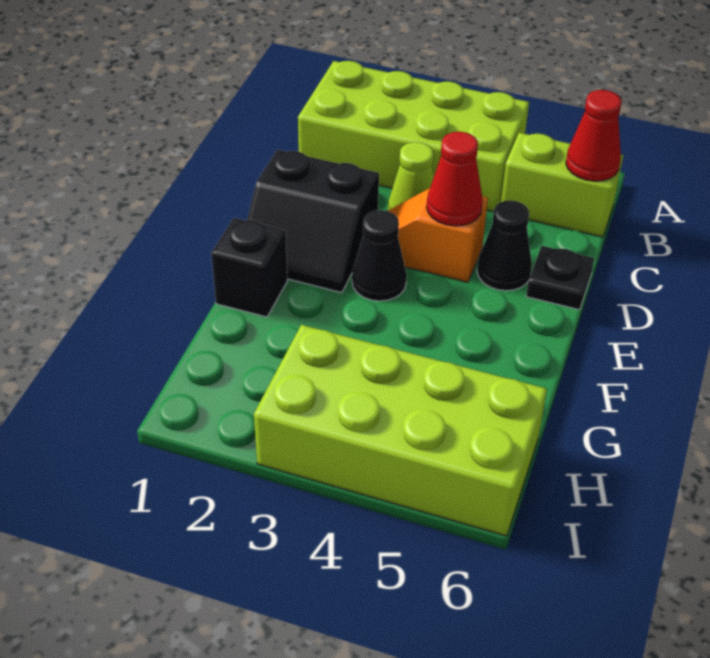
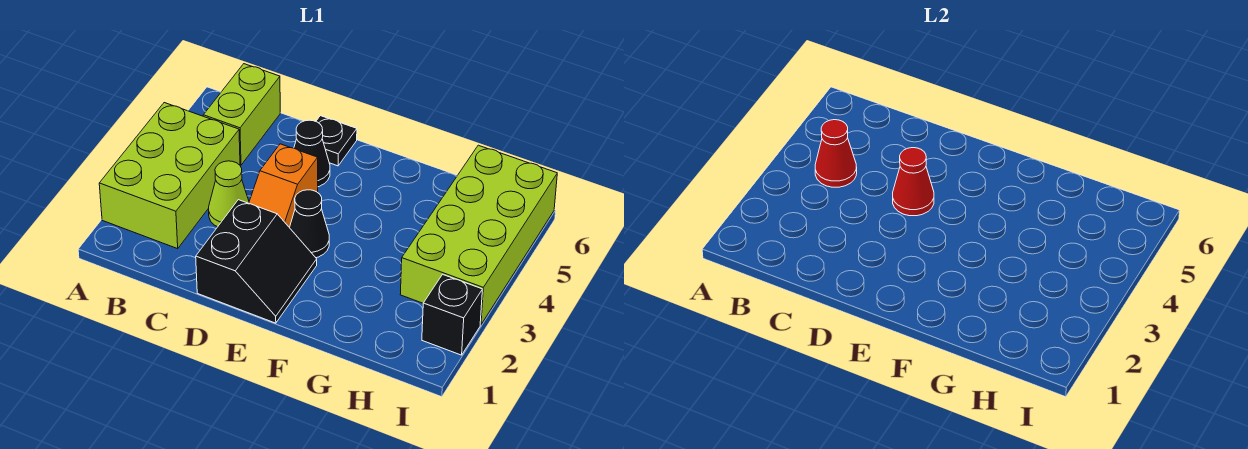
lime 2x4 brick [298,61,529,212] -> lime 2x3 brick [99,103,240,249]
red 1x1 cone [566,90,622,181] -> red 1x1 cone moved to [815,120,857,187]
black 1x1 brick [211,218,287,317] -> black 1x1 brick moved to [422,274,482,355]

